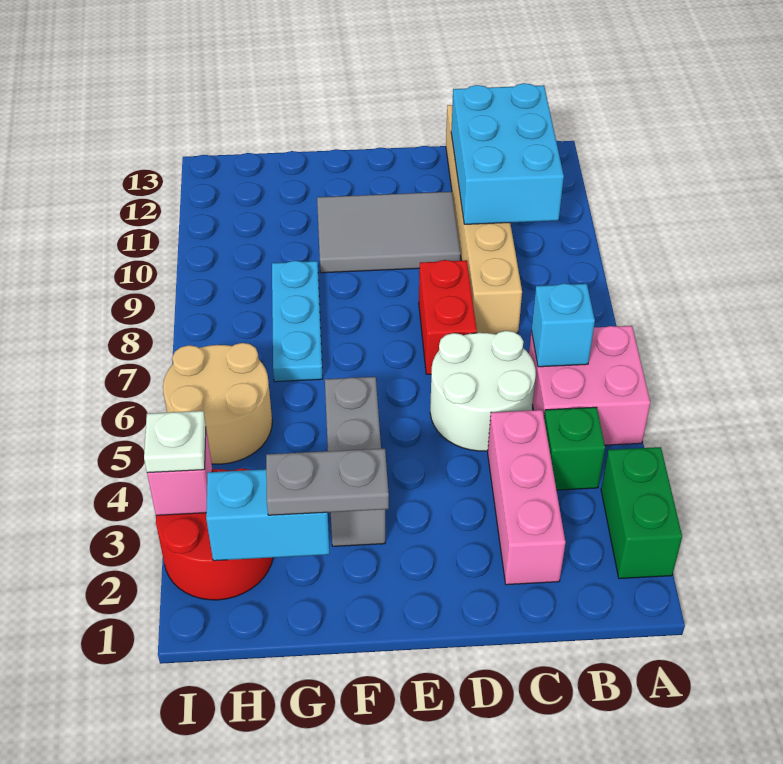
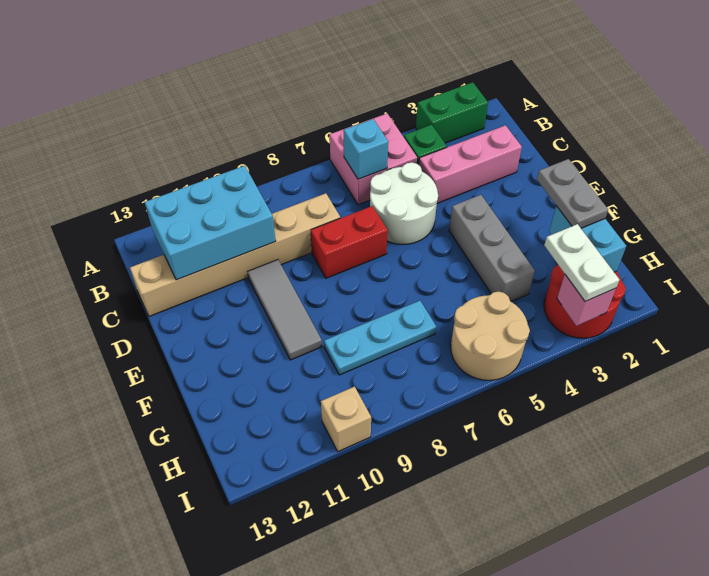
grey 2x3 tile [317,192,461,273] -> grey 1x3 tile [248,260,322,360]
grey 1x3 brick [325,377,385,546] -> grey 1x3 brick turned to [449,195,535,302]
white 1x1 plate [144,411,206,473] -> white 1x2 plate [544,224,619,301]
none -> tan 1x1 brick [321,387,371,451]

